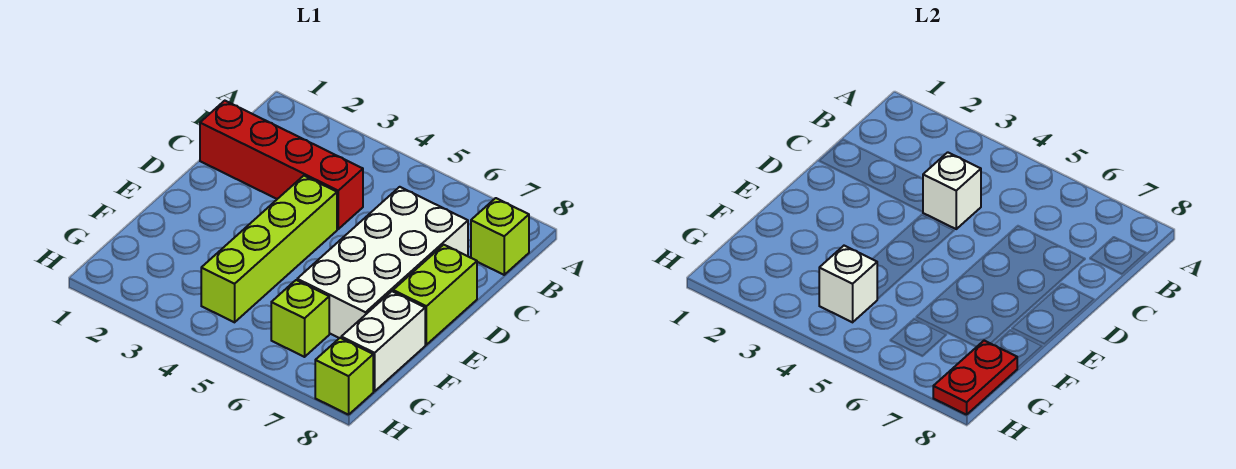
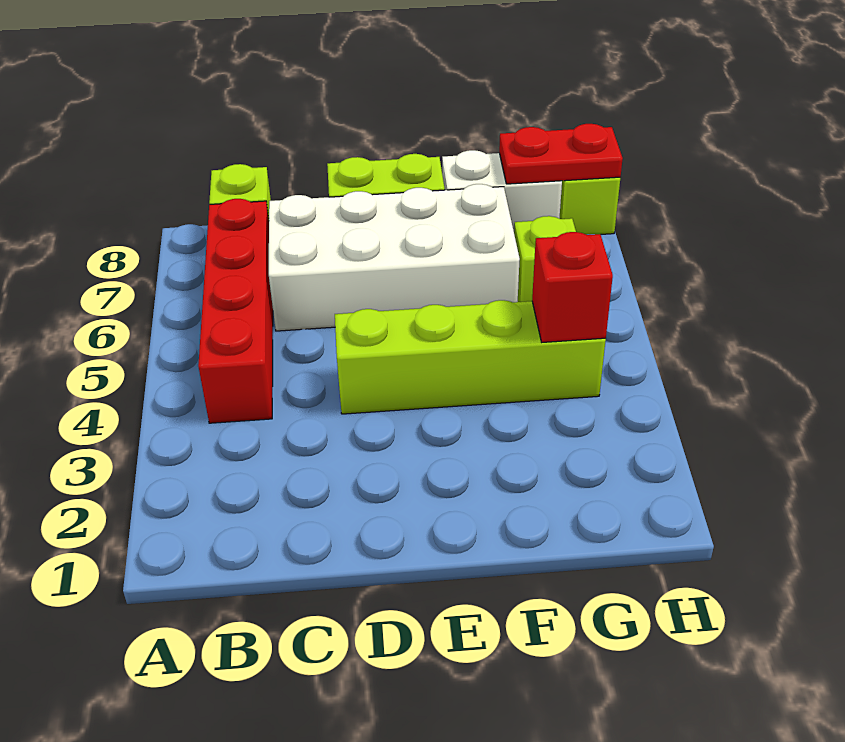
red 1x4 brick [200,101,363,229] -> red 1x4 brick moved to [198,199,273,423]
white 1x1 brick [923,152,981,229] -> none
white 1x1 brick [819,246,877,322] -> red 1x1 brick [532,232,613,342]

